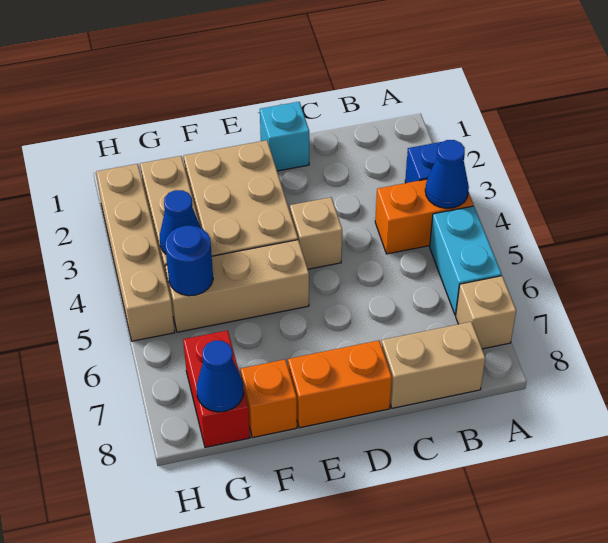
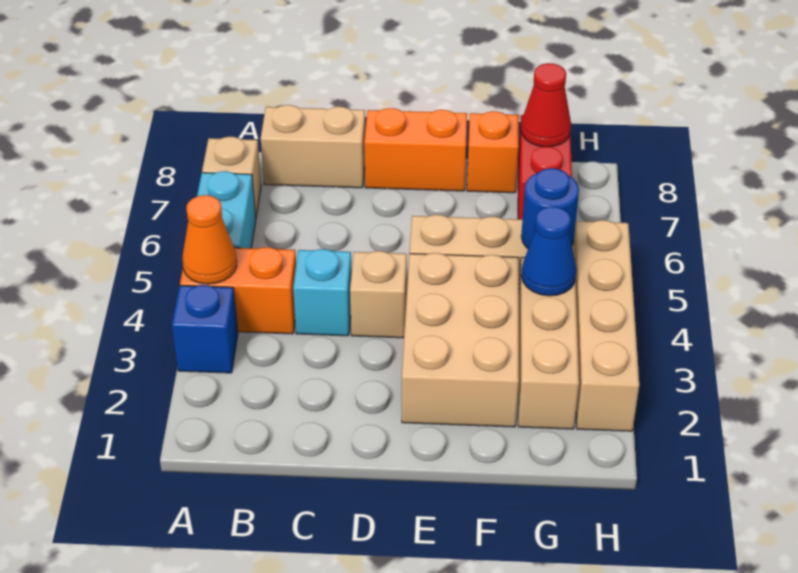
blue 1x1 cone [425,140,469,208] -> orange 1x1 cone [183,195,237,284]
cyan 1x1 brick [260,102,309,171] -> cyan 1x1 brick moved to [293,249,352,336]
blue 1x1 cone [196,341,244,412] -> red 1x1 cone [521,63,571,147]

